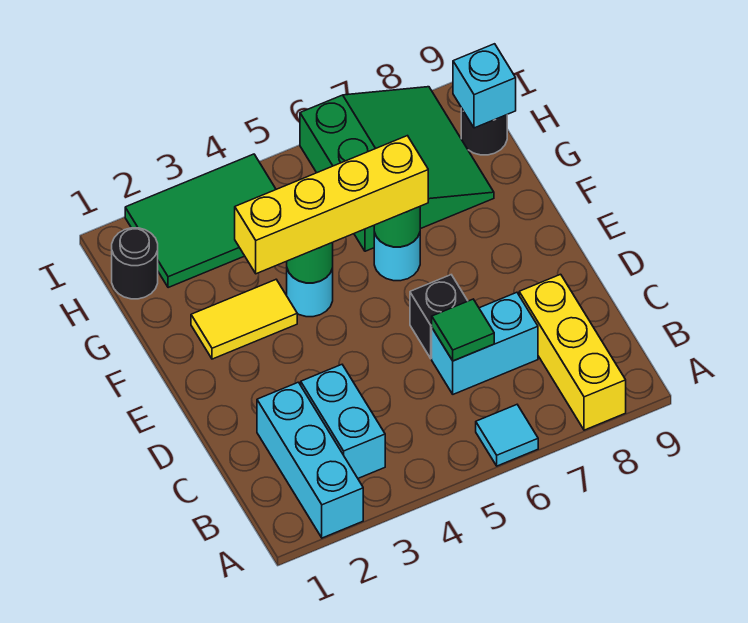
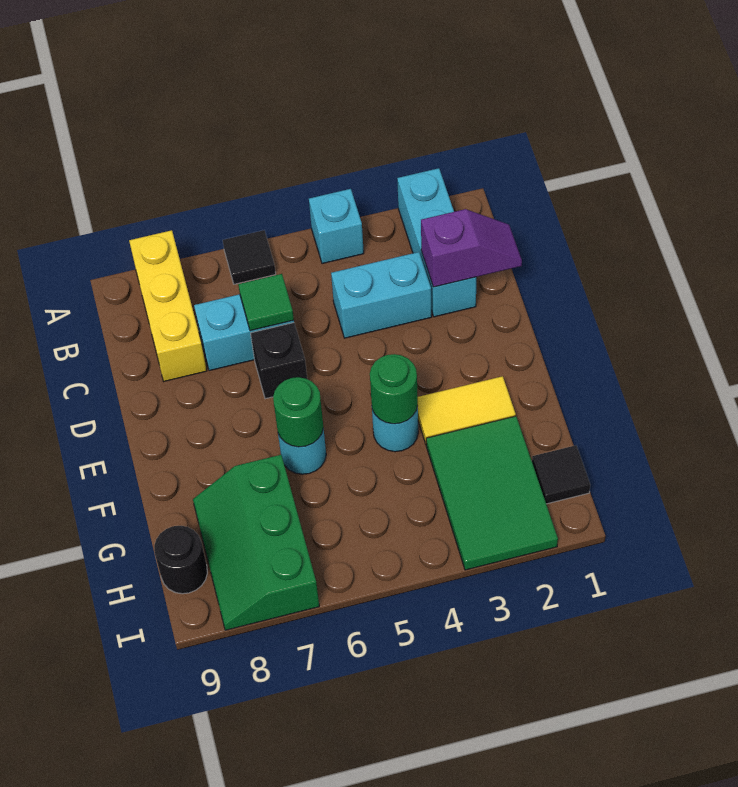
cyan 1x1 tile [476,405,538,466] -> black 1x1 tile [223,230,276,284]
cyan 1x2 brick [301,365,385,478] -> cyan 1x2 brick turned to [331,252,432,338]
none -> purple 1x2 slope [421,209,522,287]
yellow 1x4 brick [235,136,428,274] -> none
green 3x3 slope [300,87,494,251] -> green 2x3 slope [193,455,319,630]
black 1x1 round brick [112,228,158,299] -> black 1x1 tile [532,445,590,504]
green 2x3 tile [125,154,276,288] -> green 2x3 tile turned to [426,416,558,570]
cyan 1x1 brick [453,44,516,128] -> cyan 1x1 brick moved to [309,189,364,264]

